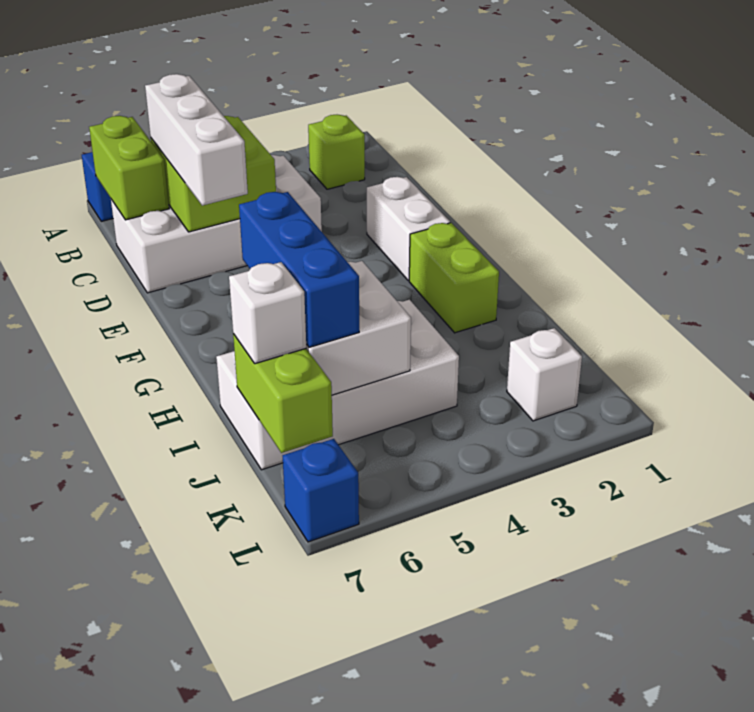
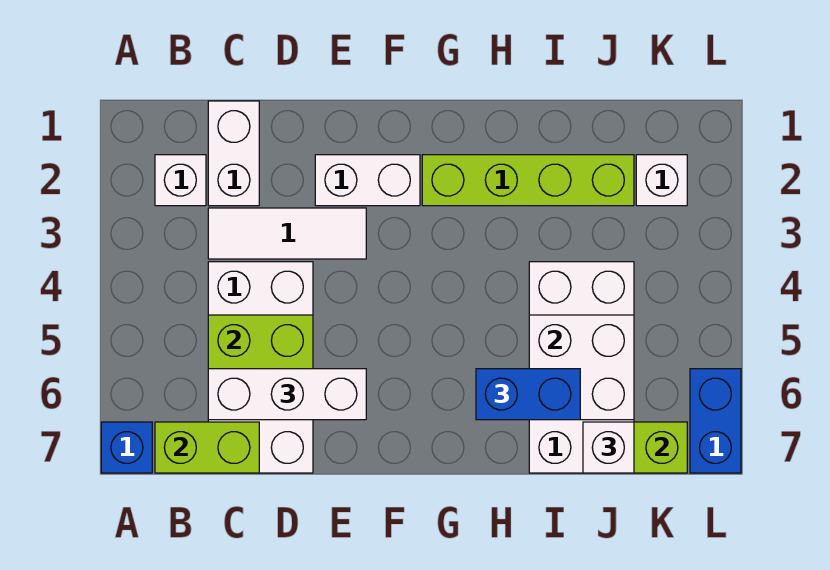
lime 1x1 brick [308,115,365,189] -> white 1x1 brick [155,155,206,206]
none -> white 1x2 brick [208,101,259,206]
none -> white 1x3 tile [208,208,366,259]
lime 1x2 brick [409,223,499,333] -> lime 1x4 brick [422,155,634,206]
blue 1x3 brick [239,192,359,347] -> blue 1x2 brick [476,369,580,420]
blue 1x1 brick [283,439,359,542] -> blue 1x2 brick [690,369,741,473]

